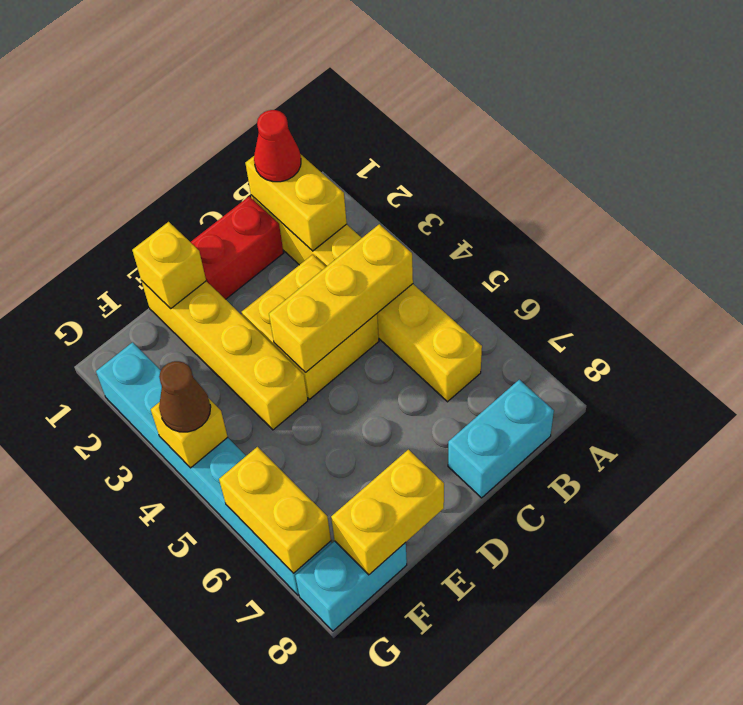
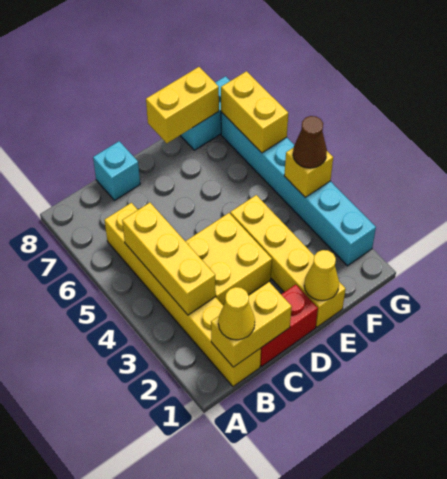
yellow 1x2 brick [245,154,347,251] -> yellow 1x2 brick turned to [211,282,292,367]
red 1x1 cone [254,110,301,182] -> yellow 1x1 cone [218,287,255,340]
yellow 1x3 brick [269,224,413,372] -> yellow 1x3 brick turned to [122,203,216,315]
cyan 1x2 brick [448,380,554,498] -> cyan 1x1 brick [93,141,140,200]
yellow 1x1 brick [132,222,206,309] -> yellow 1x1 cone [304,250,339,301]

